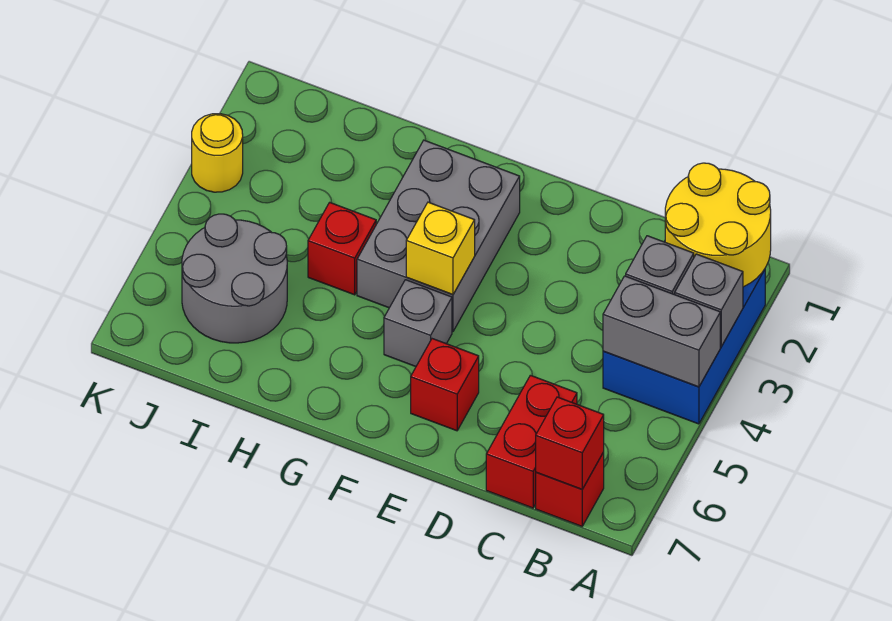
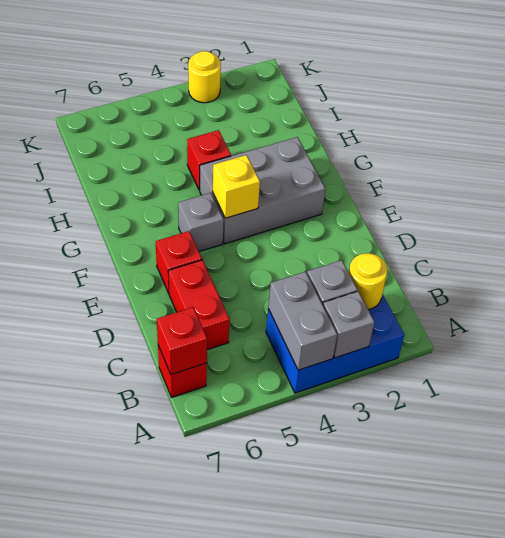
yellow 2x2 round brick [665,163,771,287] -> yellow 1x1 round brick [349,253,387,309]
red 1x2 brick [486,375,577,508] -> red 1x2 brick turned to [168,260,230,350]
grey 2x2 round brick [182,214,287,343] -> none

